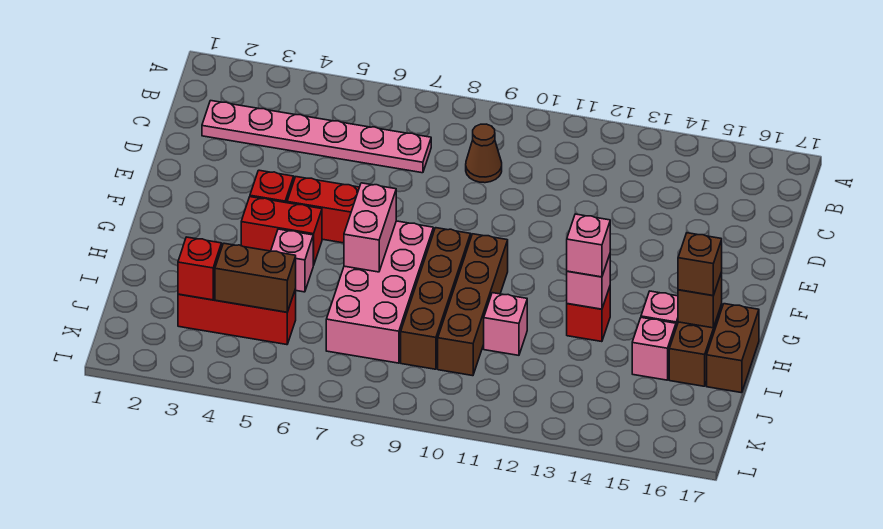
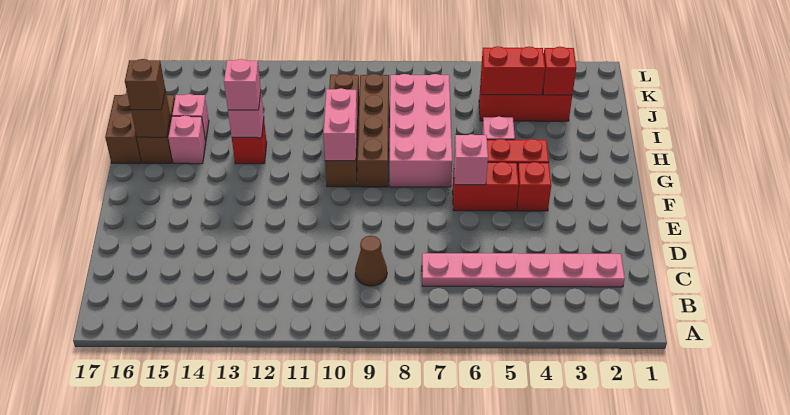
pink 1x2 brick [344,183,396,272] -> pink 1x2 brick moved to [324,88,357,161]
pink 1x1 brick [484,293,527,355] -> pink 1x1 brick moved to [454,134,488,185]
brown 1x2 brick [215,243,296,312] -> red 1x2 brick [481,46,545,95]

